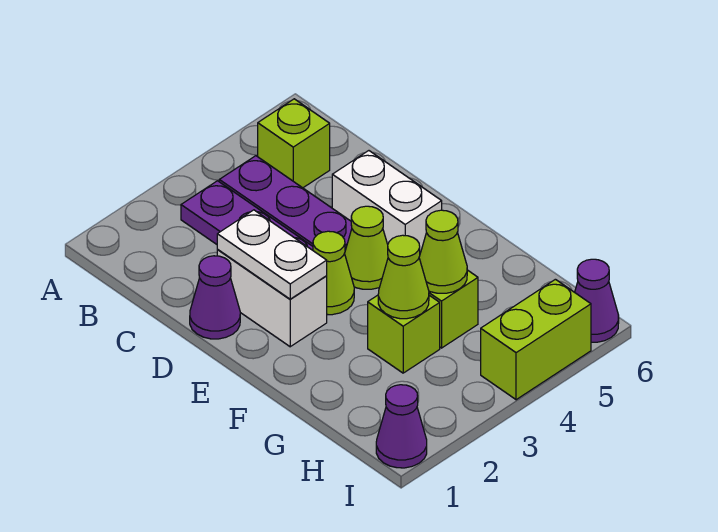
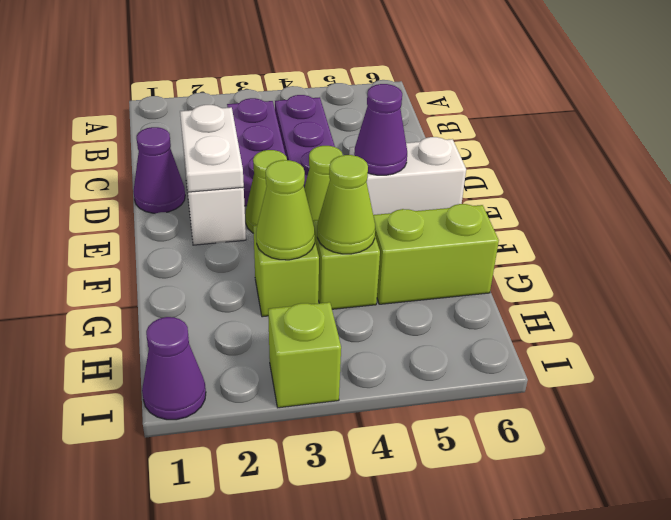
lime 1x1 brick [258,99,330,188] -> lime 1x1 brick moved to [268,302,341,408]
white 1x2 brick [332,151,442,253] -> white 1x2 brick turned to [349,137,466,215]
lime 1x2 brick [481,279,591,400] -> lime 1x2 brick moved to [373,204,499,304]
purple 1x1 cone [575,259,619,342] -> purple 1x1 cone moved to [354,84,407,175]

